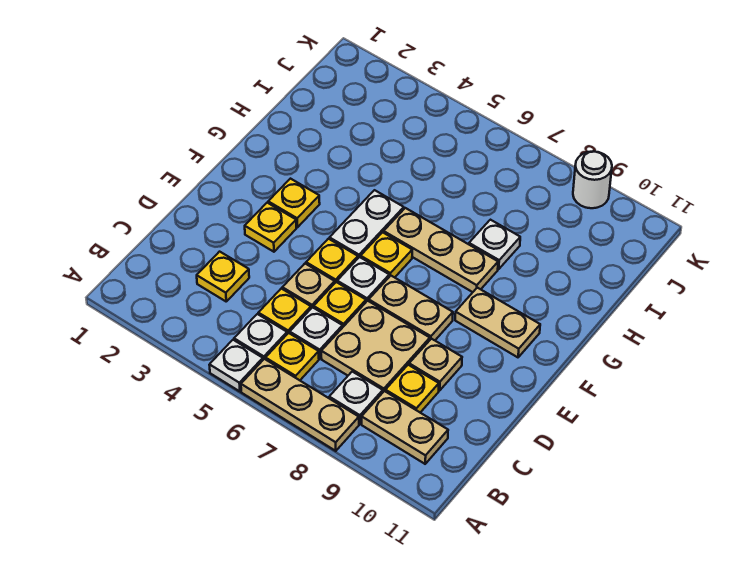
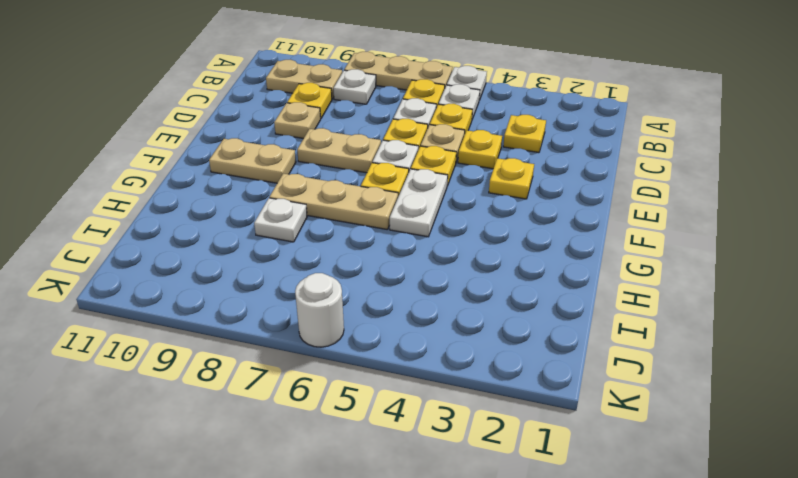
tan 2x2 plate [321,301,430,392] -> none
yellow 1x1 plate [268,179,320,227] -> yellow 1x1 plate moved to [458,130,502,169]
white 1x1 round brick [573,152,612,208] -> white 1x1 round brick moved to [295,273,344,347]

